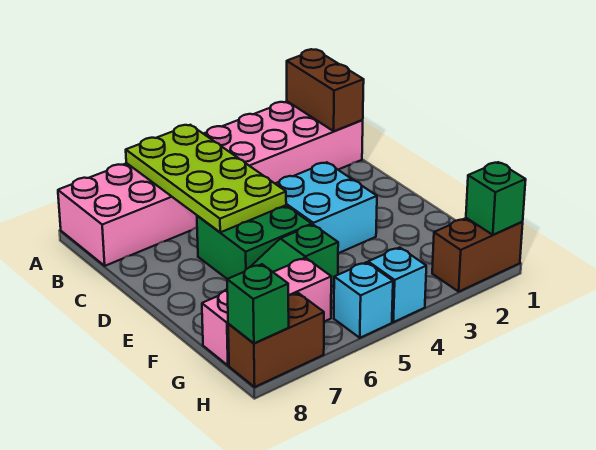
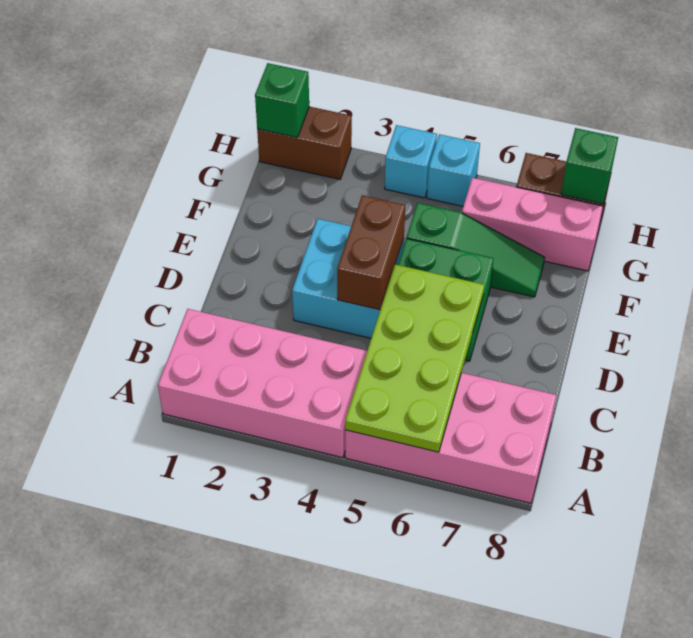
brown 1x2 brick [287,49,364,131] -> brown 1x2 brick moved to [337,195,405,310]

